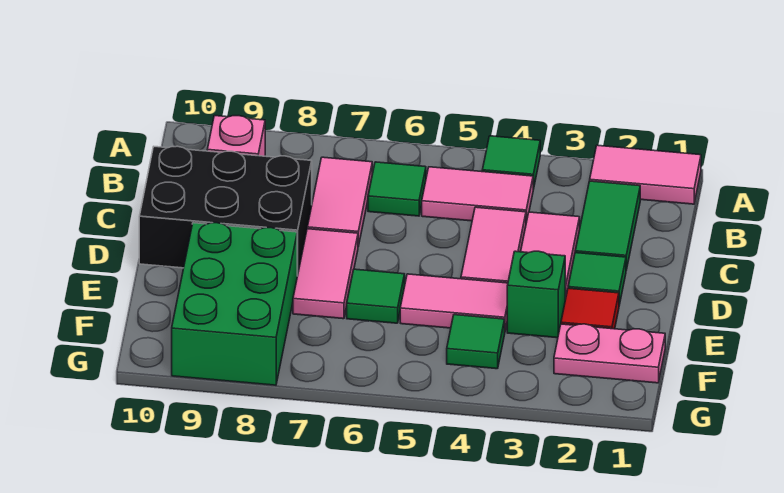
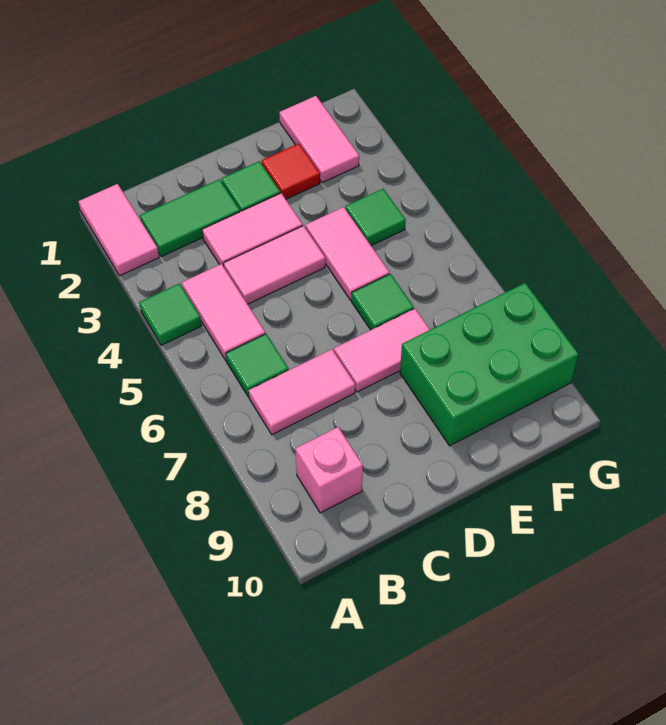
black 2x3 brick [139,146,312,276] -> none
green 1x1 brick [507,251,565,338] -> none
pink 1x2 plate [554,324,665,383] -> pink 1x2 tile [279,96,359,183]

